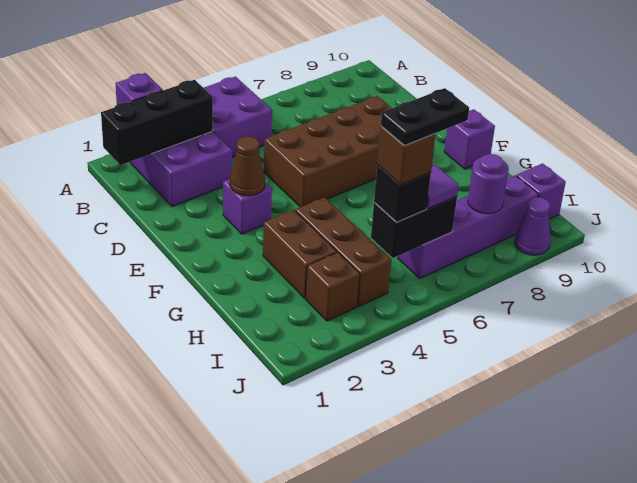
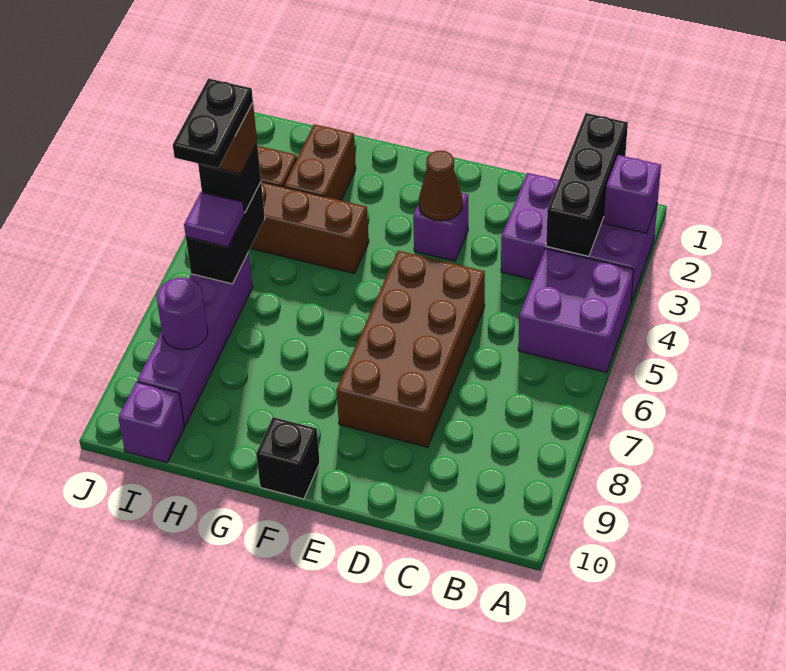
purple 1x1 brick [444,109,495,169] -> black 1x1 brick [256,417,320,499]
brown 1x2 brick [263,210,337,298] -> brown 1x2 brick turned to [284,124,356,200]
purple 1x1 cone [515,197,550,255] -> none

